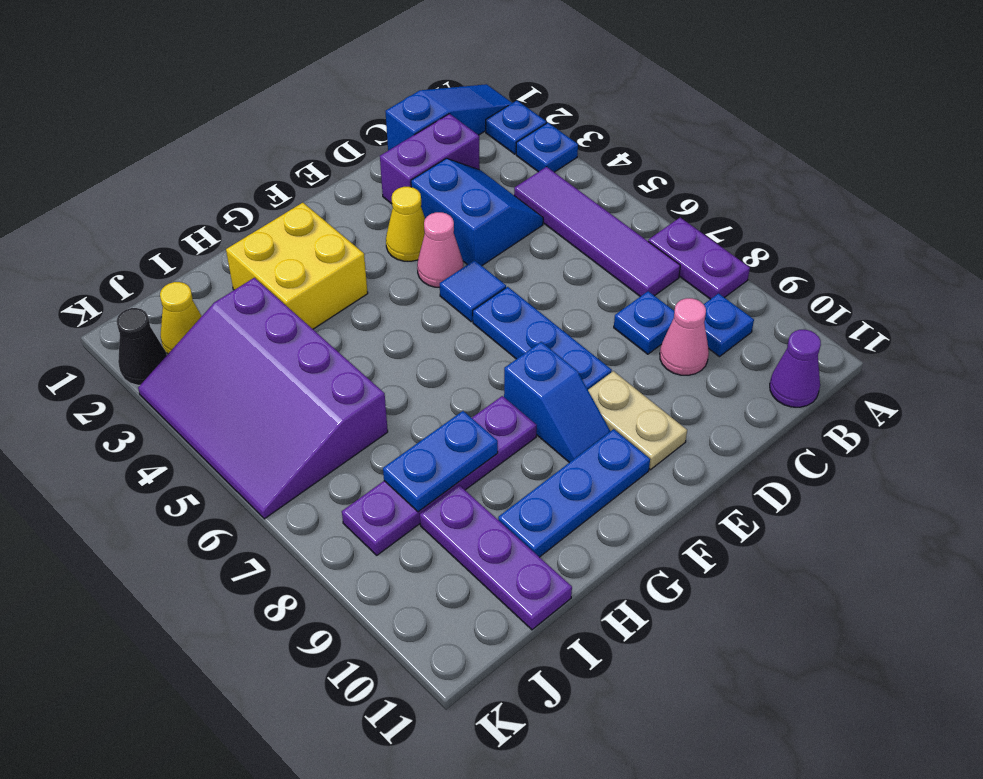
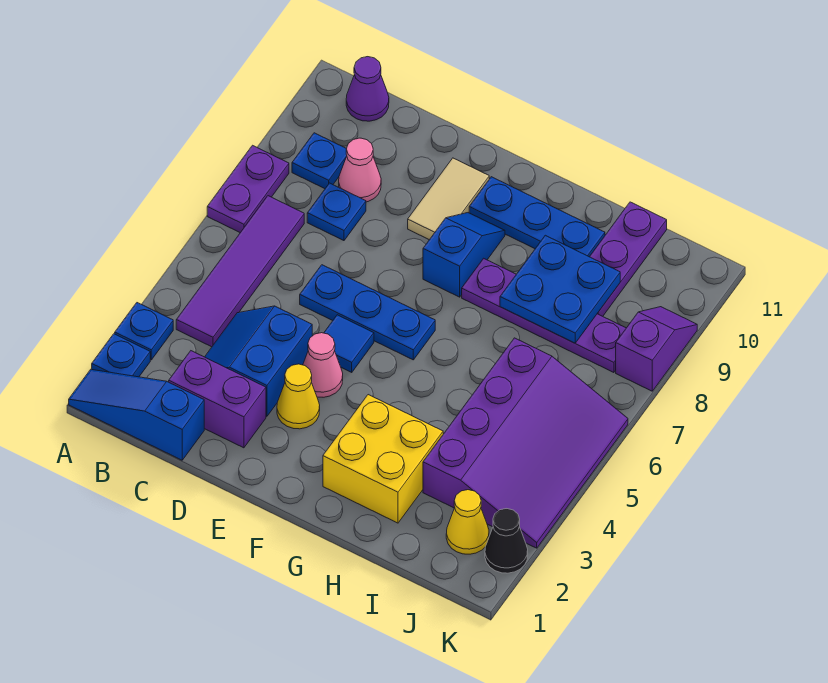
blue 1x3 plate [473,287,612,389] -> blue 1x3 plate turned to [300,265,435,360]
tan 1x2 plate [588,371,687,470] -> tan 1x2 tile [408,158,489,240]
blue 1x2 plate [383,411,498,512] -> blue 2x2 plate [500,235,620,343]
none -> purple 1x2 slope [616,307,697,391]

